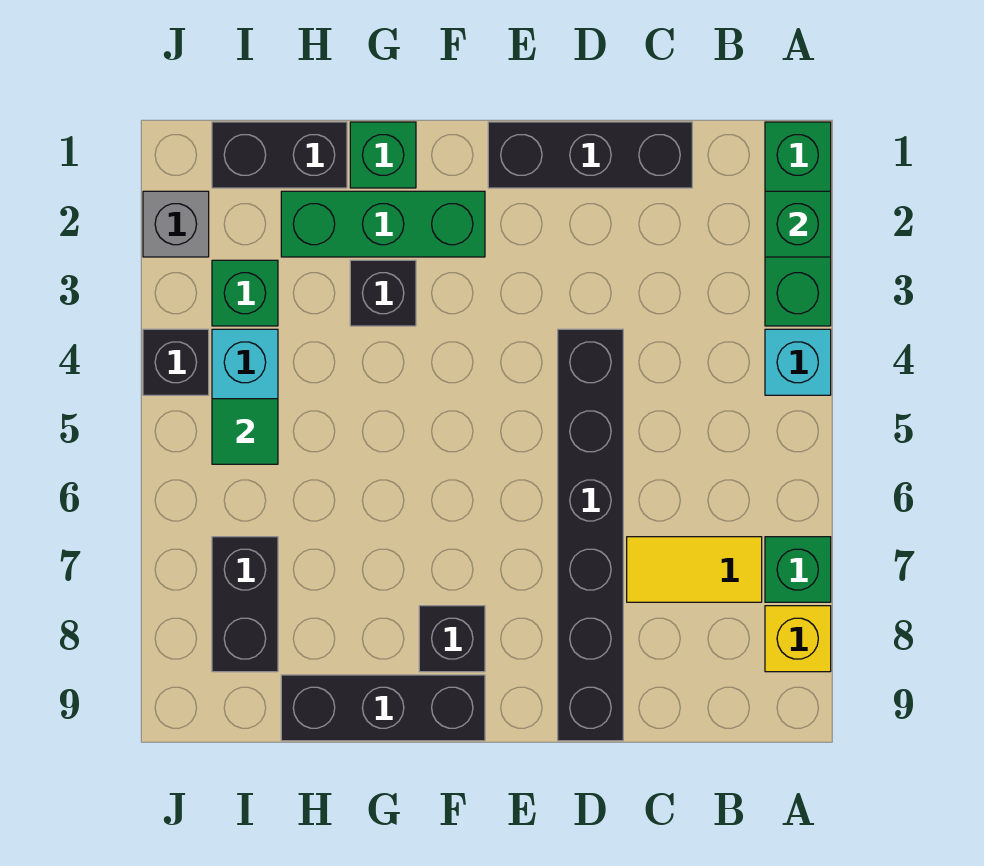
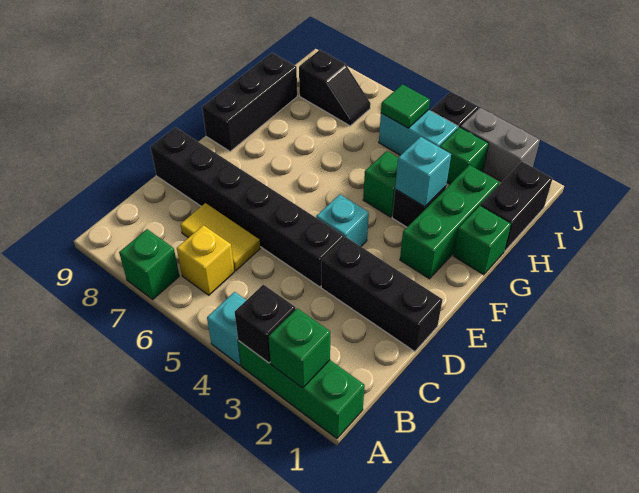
yellow 1x1 brick [765,606,831,672] -> yellow 1x1 brick moved to [177,225,234,295]
yellow 1x2 tile [627,537,762,602] -> yellow 1x2 tile turned to [180,203,260,271]
black 1x3 brick [488,122,692,188] -> black 1x3 brick turned to [321,237,442,352]
none -> cyan 1x1 brick [316,194,369,246]
black 1x1 brick [419,606,485,672] -> black 1x1 brick moved to [235,285,296,363]
none -> cyan 1x1 brick [395,137,451,207]
none -> green 1x1 brick [363,151,398,217]
black 1x2 brick [212,537,278,672] -> black 1x2 slope [299,50,371,126]
grey 1x1 brick [143,191,209,257] -> grey 1x2 brick [461,108,540,182]

